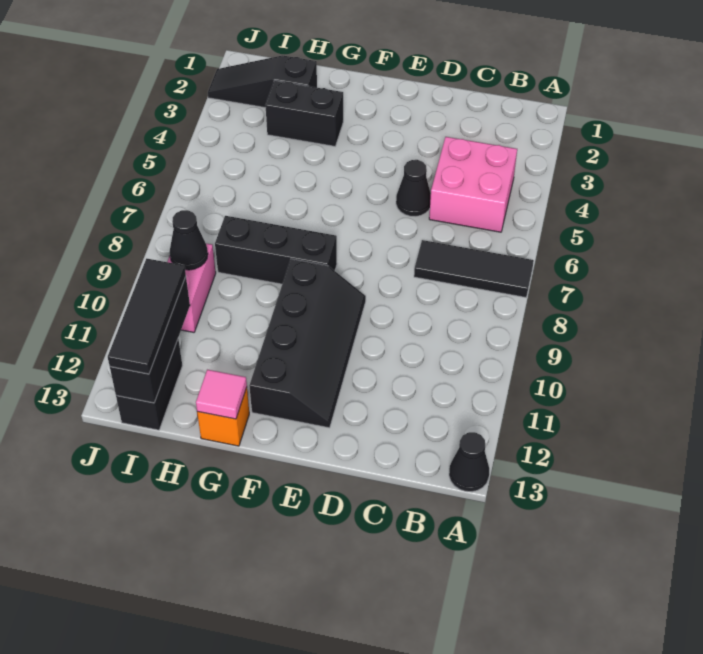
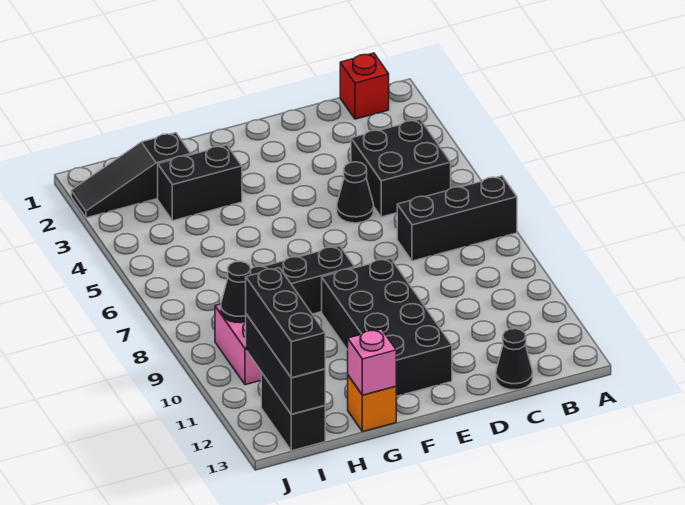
black 1x3 tile [414,240,534,297] -> black 1x3 brick [397,176,517,261]
black 1x1 cone [449,432,489,492] -> black 1x1 cone moved to [496,329,533,390]
none -> red 1x1 brick [340,53,389,119]
pink 2x2 brick [429,137,517,232] -> black 2x2 brick [351,119,451,217]
black 2x4 slope [249,259,366,428] -> black 2x4 brick [322,258,452,396]
pink 1x1 tile [196,370,247,419] -> pink 1x1 brick [348,329,396,395]
black 1x3 tile [108,259,186,374] -> black 1x3 brick [246,268,325,378]

